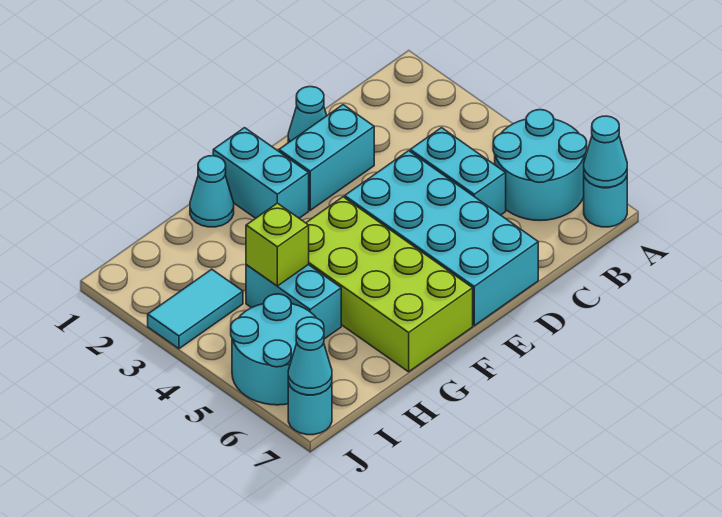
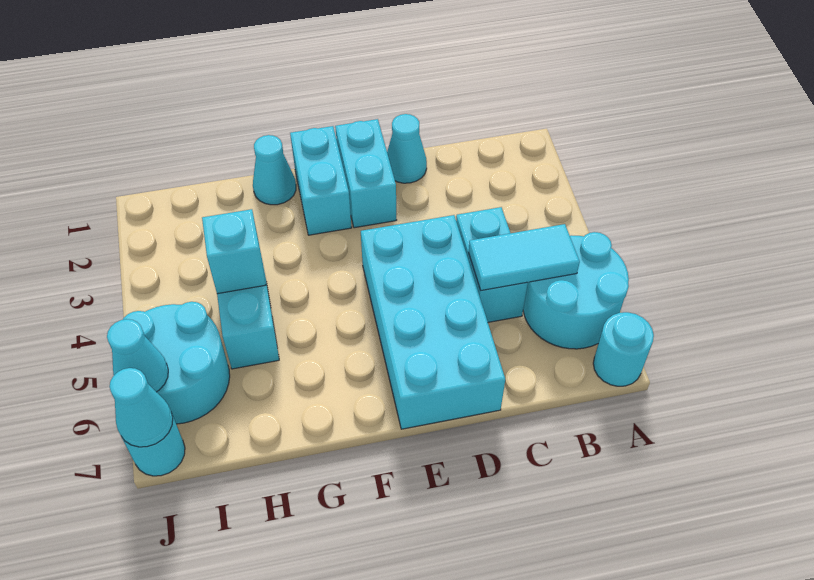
cyan 1x1 cone [584,116,627,187] -> cyan 1x1 cone moved to [107,319,168,392]
cyan 1x2 brick [279,105,374,210] -> cyan 1x2 brick turned to [335,119,396,228]
lime 2x4 brick [306,197,473,372] -> none
lime 1x1 brick [246,203,309,286] -> cyan 1x1 brick [202,209,266,294]
cyan 1x2 tile [148,269,243,349] -> cyan 1x2 tile moved to [469,224,580,290]

